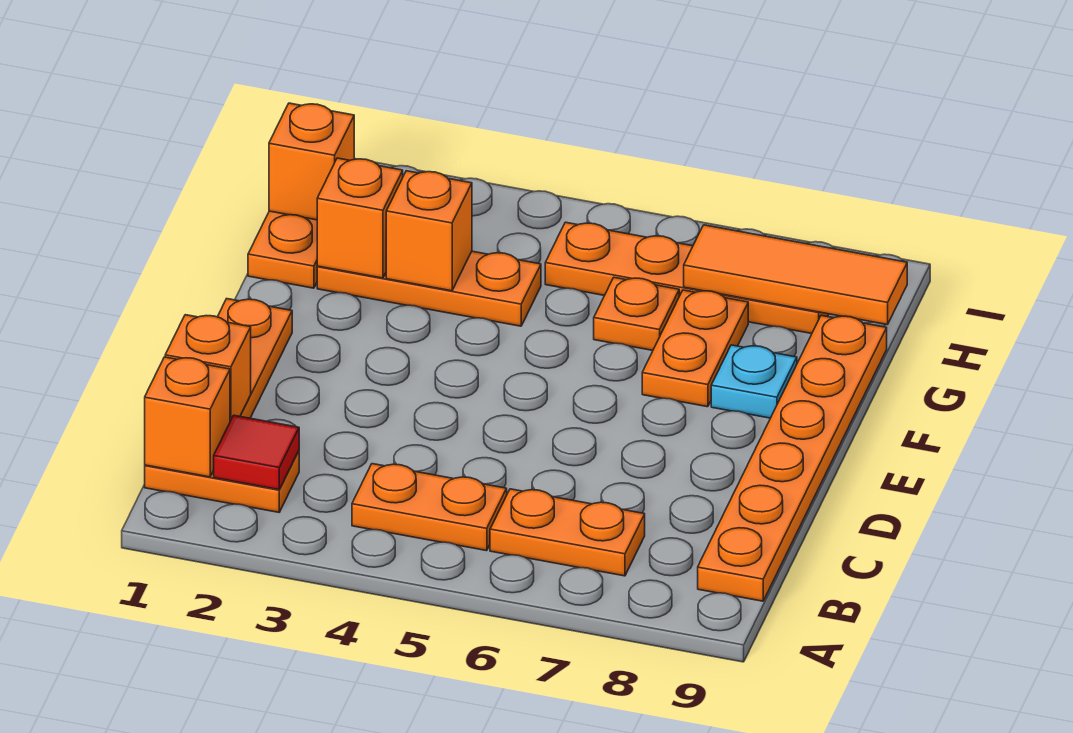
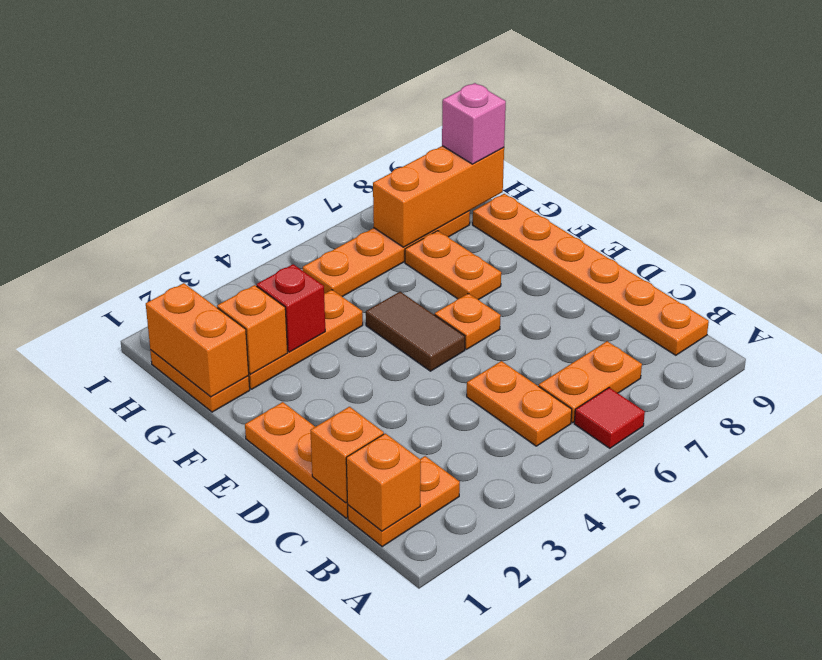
red 1x1 tile [214,415,299,490] -> red 1x1 tile moved to [574,388,645,448]
orange 1x2 plate [352,464,507,551] -> orange 1x2 plate turned to [467,361,572,446]
none -> brown 1x2 tile [366,292,465,371]
cyan 1x1 plate [711,345,797,418] -> none
orange 1x1 brick [386,171,472,291] -> red 1x1 brick [257,264,325,352]
orange 1x1 plate [594,277,679,350] -> orange 1x1 plate moved to [435,293,501,349]
orange 1x1 brick [269,103,354,220] -> orange 1x2 brick [146,283,249,397]
orange 1x3 tile [684,225,907,325] -> orange 1x3 brick [373,146,504,247]
none -> pink 1x1 brick [442,83,506,164]

